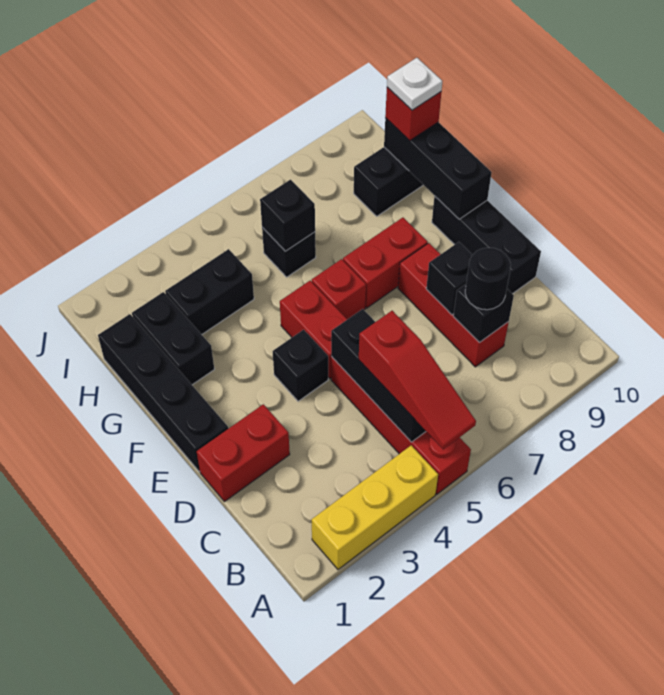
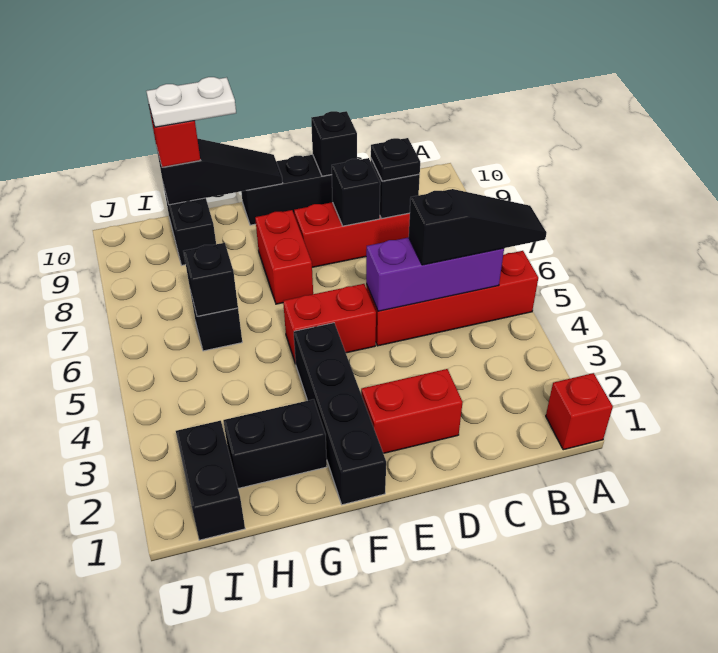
yellow 1x3 brick [311,445,438,569] -> none
red 1x3 slope [359,311,476,449] -> black 1x3 slope [409,189,547,265]
black 1x3 brick [331,309,426,442] -> purple 1x3 brick [366,237,504,311]
black 1x1 round brick [465,248,511,310] -> black 1x1 plate [371,138,420,181]
red 1x2 brick [197,404,290,502] -> red 1x2 brick turned to [361,369,463,453]
black 1x4 brick [98,314,228,472] -> black 1x4 brick turned to [294,323,386,505]
black 1x1 brick [273,330,328,401] -> black 1x1 brick moved to [311,111,357,176]
red 1x1 brick [312,259,366,319] -> red 1x1 brick moved to [546,373,613,450]
black 1x3 brick [384,118,492,219] -> black 1x3 slope [157,138,282,205]
black 1x2 brick [165,249,254,335] -> black 1x2 brick moved to [176,421,245,540]
white 1x1 plate [387,58,442,110] -> white 1x2 plate [146,77,236,127]

